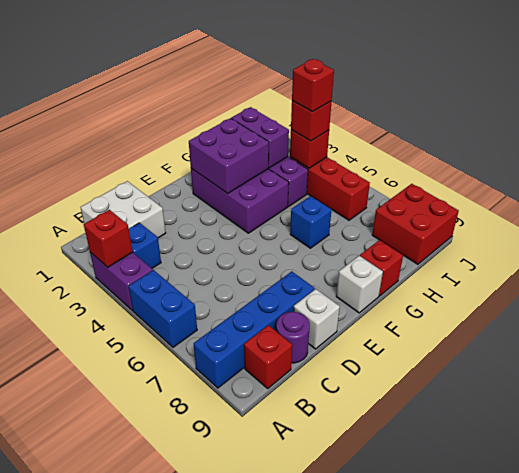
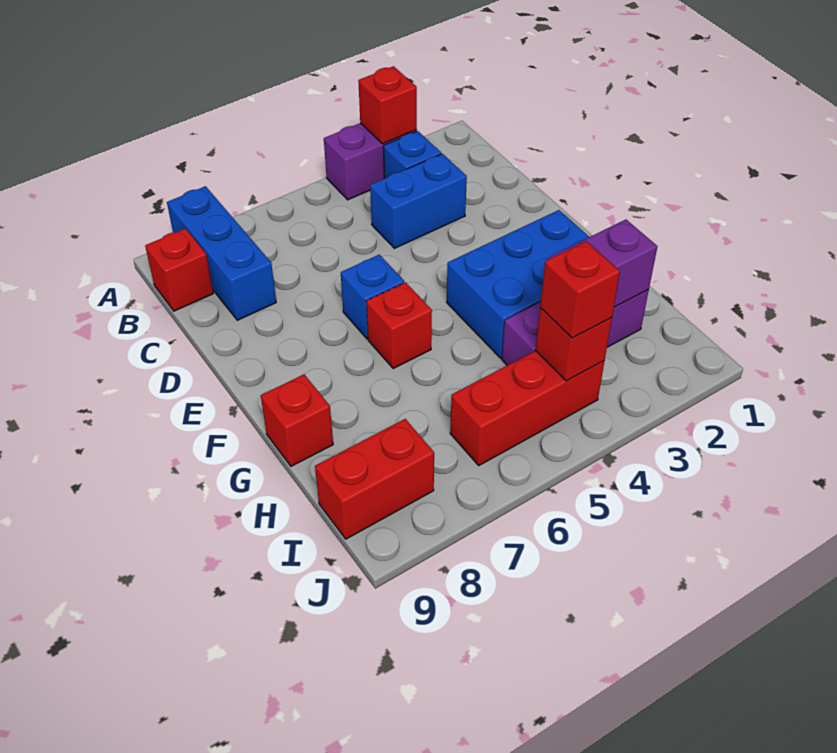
blue 1x2 brick [129,270,197,347] -> blue 1x2 brick moved to [370,154,467,248]
blue 1x4 brick [194,271,315,388] -> blue 1x3 brick [167,186,276,320]
white 2x2 brick [80,181,166,238] -> none
purple 1x1 round brick [276,312,310,363] -> none
white 1x1 brick [293,289,340,349] -> none
purple 2x3 brick [191,169,289,233] -> blue 2x3 brick [447,210,589,358]
purple 2x2 brick [189,118,269,194] -> none
white 1x1 brick [336,256,383,313] -> none
blue 1x1 brick [290,196,331,248] -> blue 1x1 brick moved to [341,255,404,339]
red 1x1 brick [292,59,334,112] -> red 1x1 brick moved to [367,282,432,369]
red 2x2 brick [372,184,459,264] -> red 1x2 brick [315,419,434,539]

